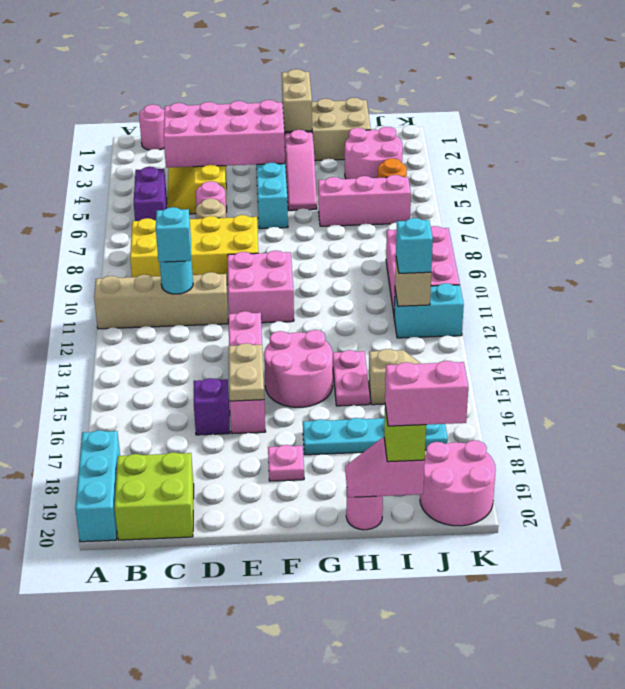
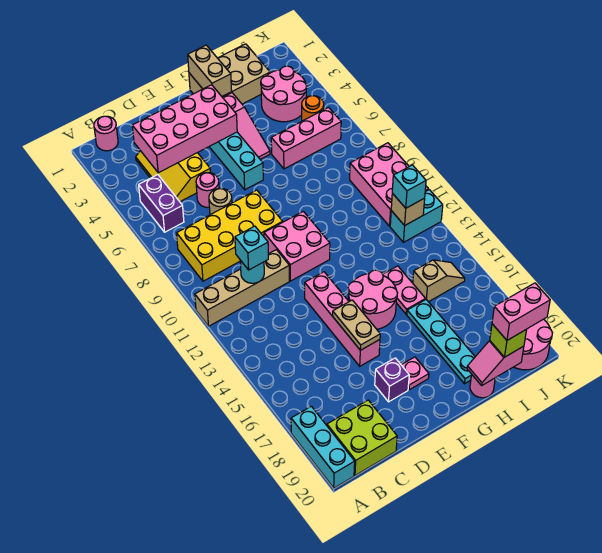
purple 1x1 brick [194,378,230,435] -> purple 1x1 brick moved to [375,358,409,402]
cyan 1x4 plate [303,418,448,455] -> cyan 1x4 plate turned to [407,300,475,384]

